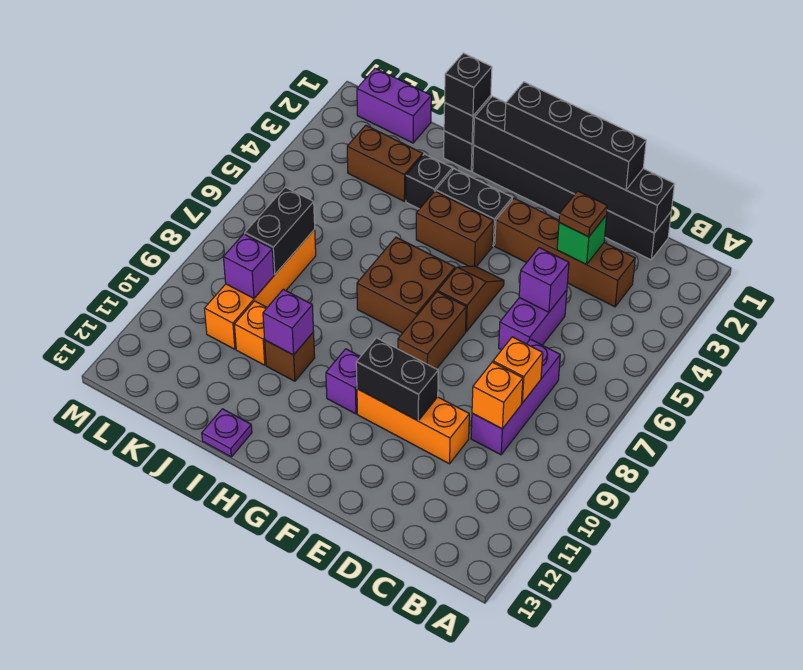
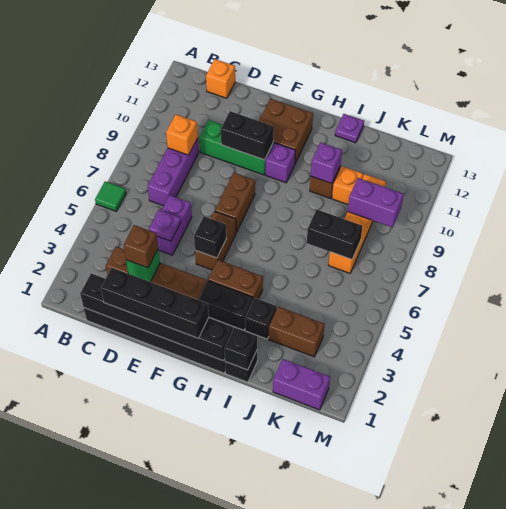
none -> green 1x1 tile [95,181,126,211]
orange 1x1 brick [493,337,543,403] -> orange 1x1 brick moved to [206,59,235,98]
brown 1x1 plate [559,191,607,237] -> brown 1x1 brick [123,225,158,268]
purple 1x1 brick [519,248,569,312] -> purple 1x1 plate [149,210,181,241]
orange 1x3 brick [357,389,469,464] -> green 1x3 brick [199,120,273,175]
brown 1x2 slope [438,266,504,331] -> brown 1x2 brick [195,211,236,270]
brown 2x2 brick [357,237,455,333] -> brown 2x2 brick moved to [259,99,313,163]
black 1x1 brick [445,53,492,116] -> black 1x1 brick moved to [194,216,226,258]
black 1x2 brick [245,187,315,275] -> black 1x2 brick turned to [307,209,363,260]
purple 1x1 brick [224,234,274,298] -> purple 1x2 brick [348,178,403,228]

